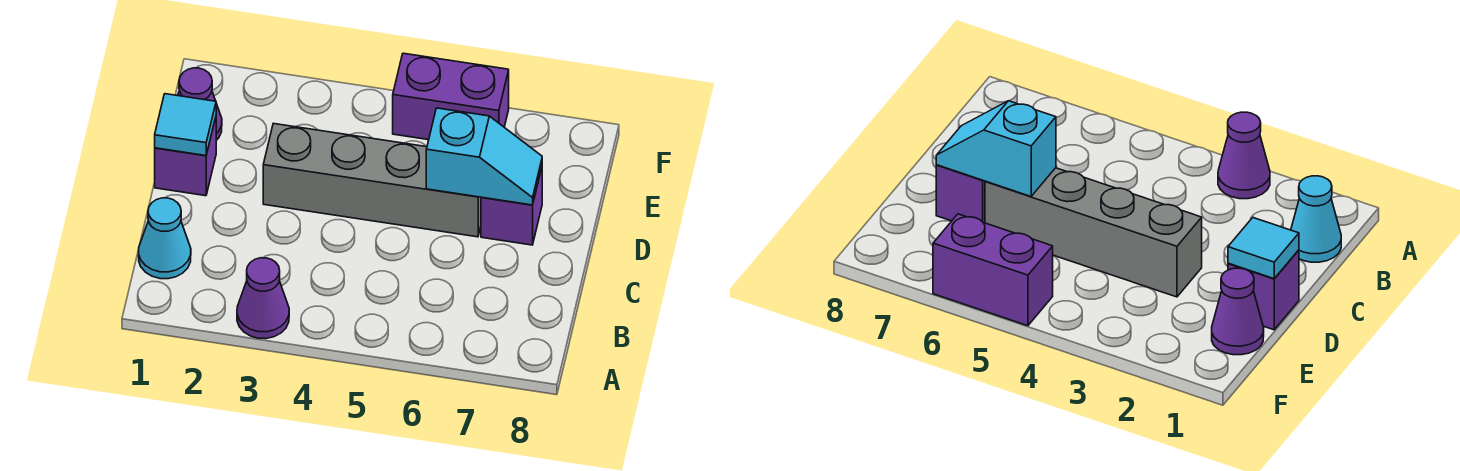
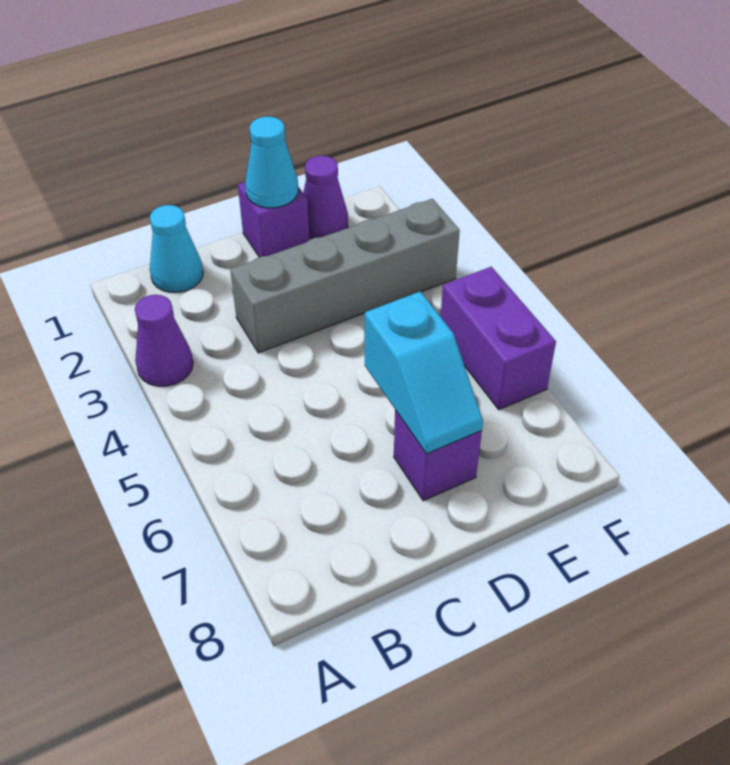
cyan 1x1 tile [155,94,216,156] -> cyan 1x1 cone [245,116,298,208]
grey 1x4 brick [263,123,481,237] -> grey 1x4 brick turned to [230,199,460,353]

